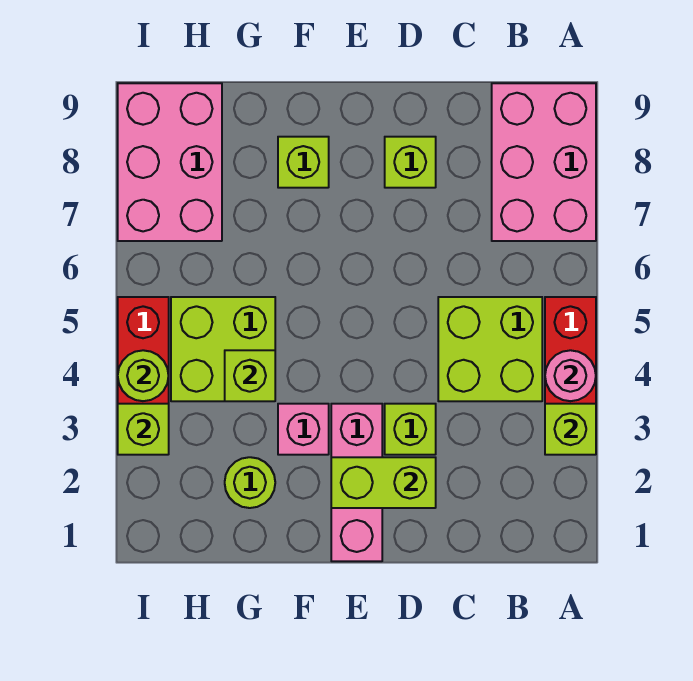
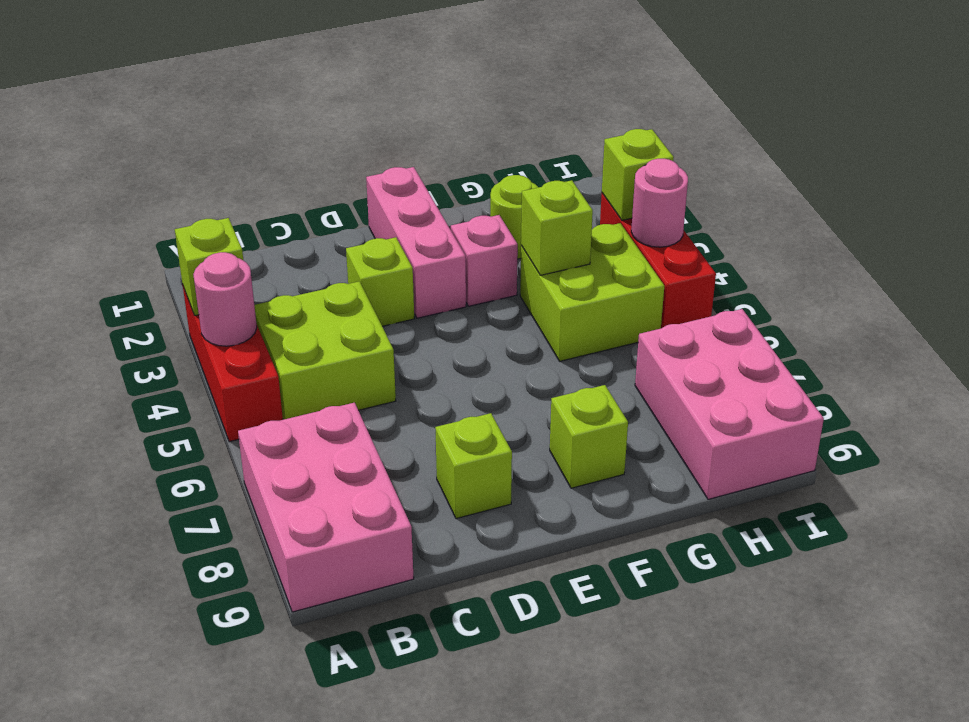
lime 1x2 brick [331,457,436,508] -> none
lime 1x1 round brick [118,350,169,401] -> pink 1x1 round brick [631,159,688,247]

